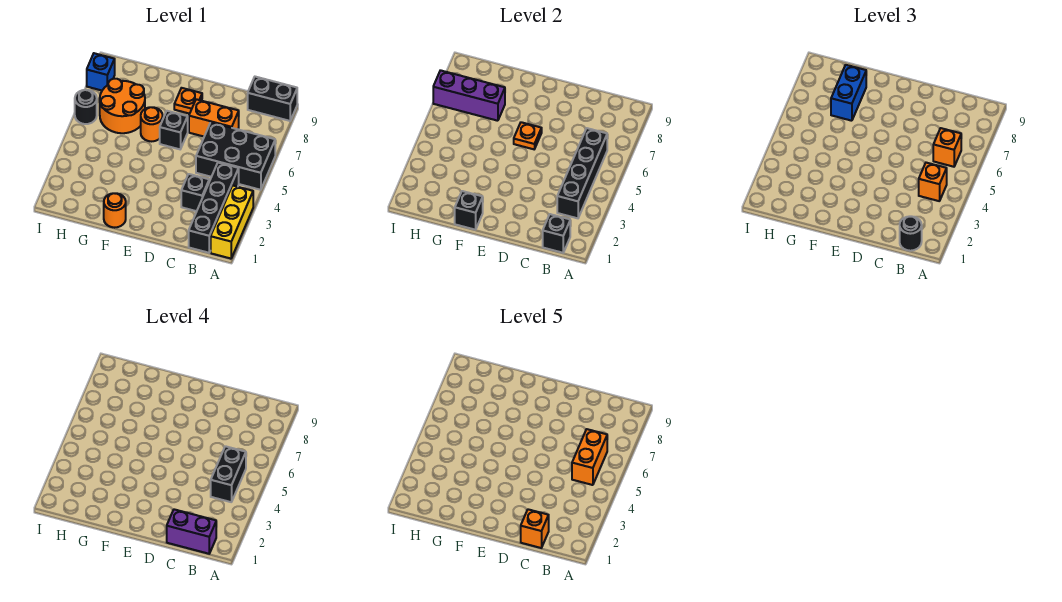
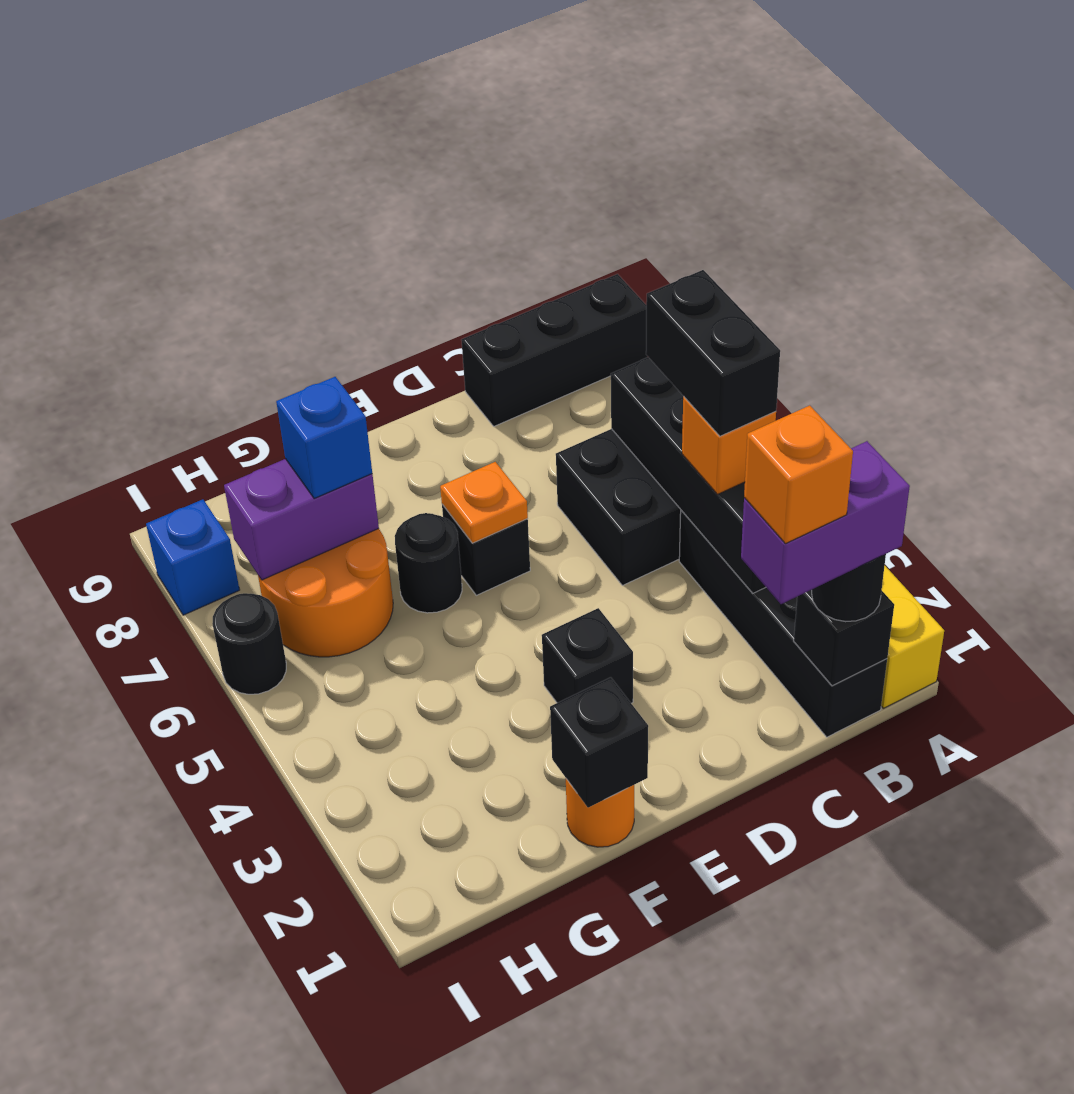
black 1x2 brick [248,77,297,121] -> black 1x3 brick [461,274,648,426]
orange 1x2 brick [572,429,607,485] -> none
orange 1x1 brick [933,128,961,167] -> none
black 1x1 brick [181,174,209,211] -> black 1x1 brick moved to [542,608,633,703]
orange 1x2 brick [189,99,239,137] -> none
orange 1x1 plate [174,88,202,114] -> none
orange 1x1 round brick [141,107,163,141] -> black 1x1 round brick [395,513,462,613]
purple 1x3 brick [433,70,505,121] -> purple 1x2 brick [224,459,379,580]
blue 1x2 brick [831,65,866,121] -> blue 1x1 brick [276,377,372,499]

